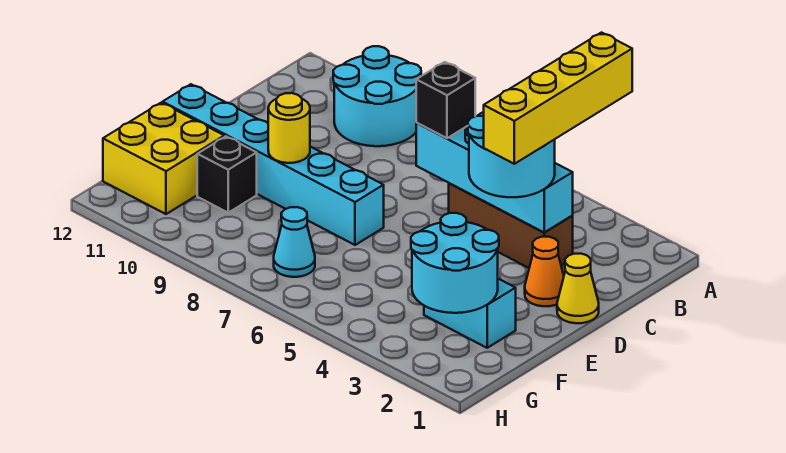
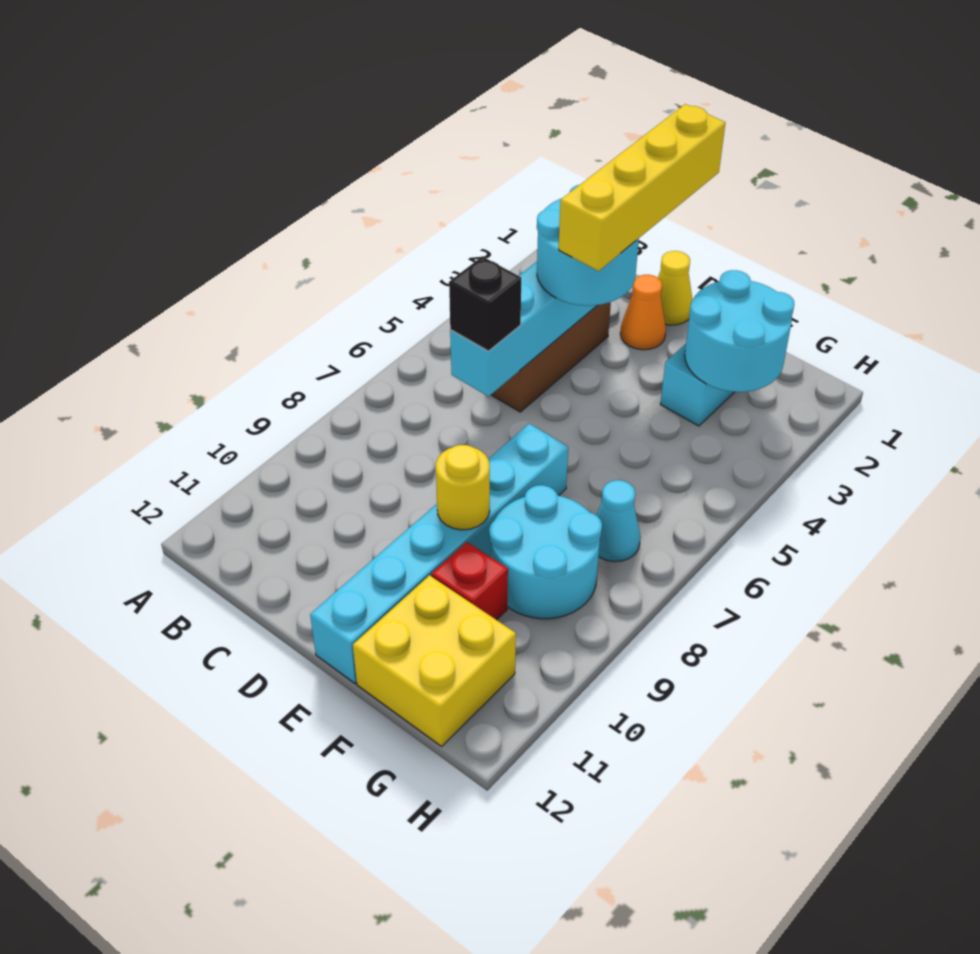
yellow 1x4 brick [484,33,632,164] -> yellow 1x4 brick turned to [559,104,725,271]
cyan 2x2 round brick [333,46,421,146] -> cyan 2x2 round brick moved to [489,485,602,619]
black 1x1 brick [197,136,257,213] -> red 1x1 brick [431,542,508,620]

